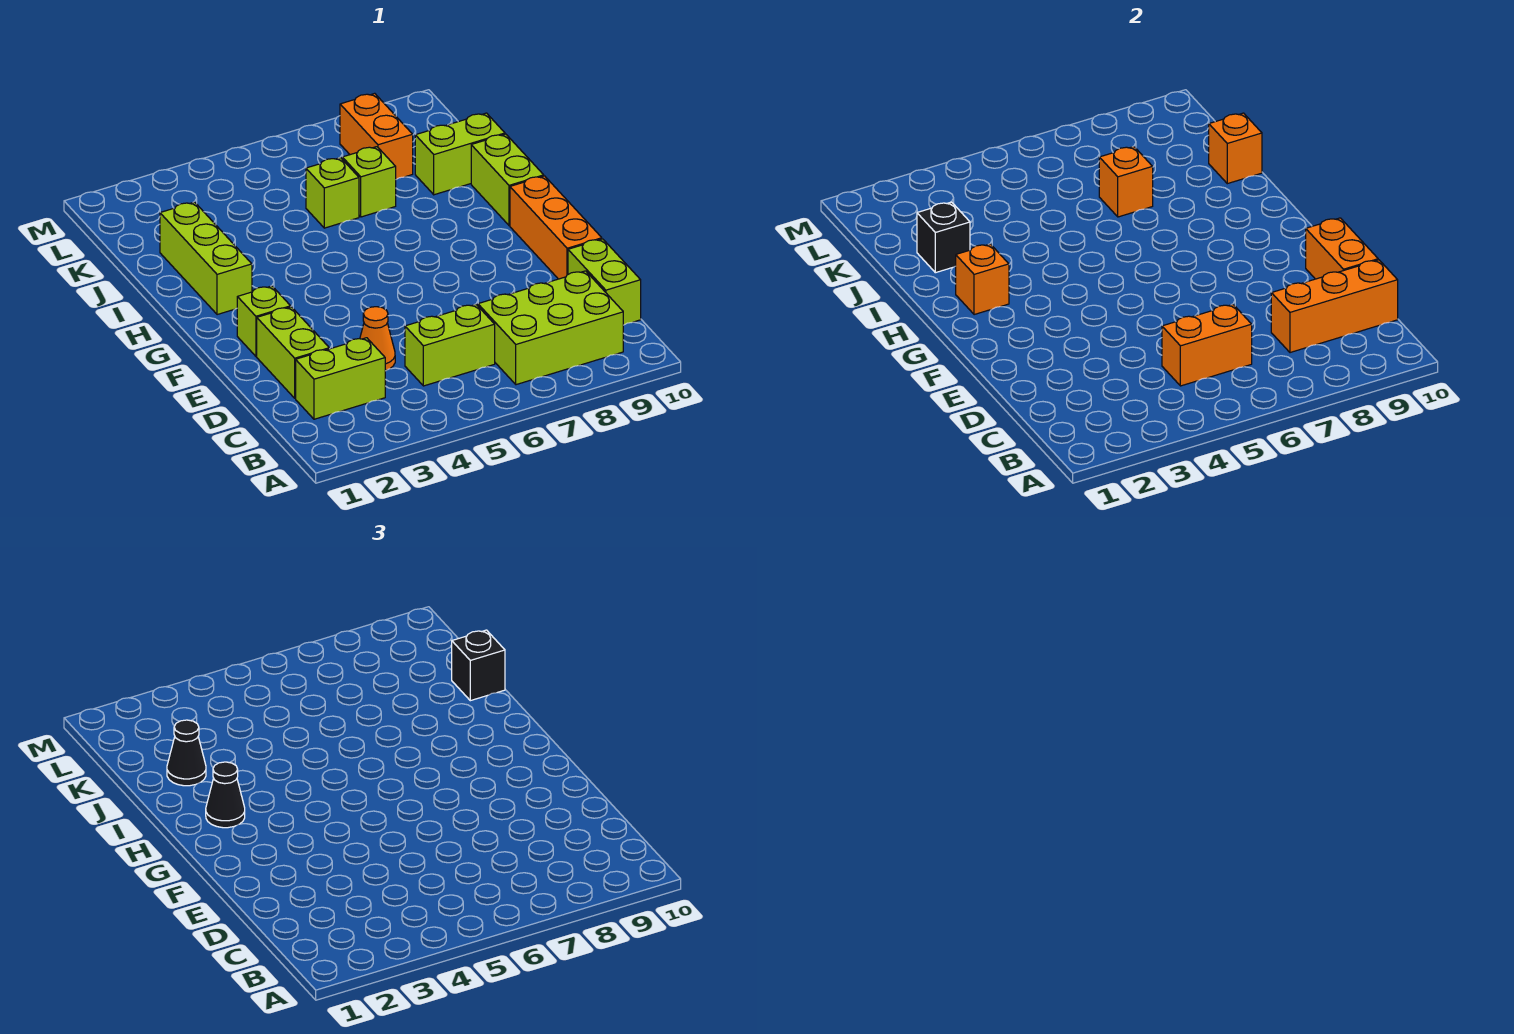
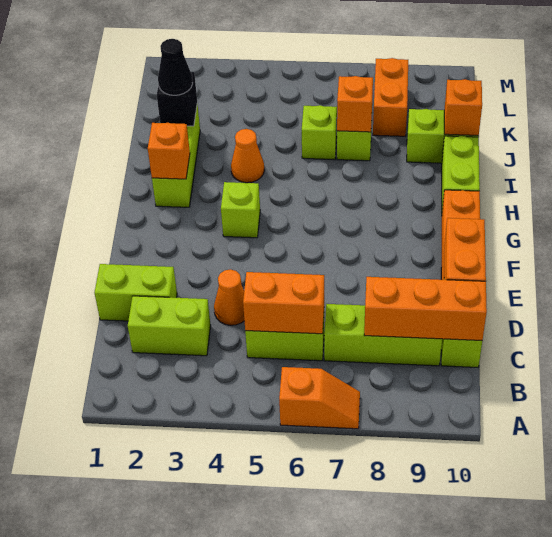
none -> orange 1x2 slope [279,367,360,429]
lime 2x3 brick [478,271,623,385] -> lime 1x3 brick [324,304,442,366]
lime 1x2 brick [257,307,329,398] -> lime 1x2 brick turned to [94,264,177,321]
lime 1x1 brick [237,286,291,356] -> lime 1x1 brick moved to [221,182,260,238]
black 1x1 cone [206,762,245,828] -> none
none -> orange 1x1 cone [231,129,264,183]
black 1x1 brick [452,630,505,701] -> none

